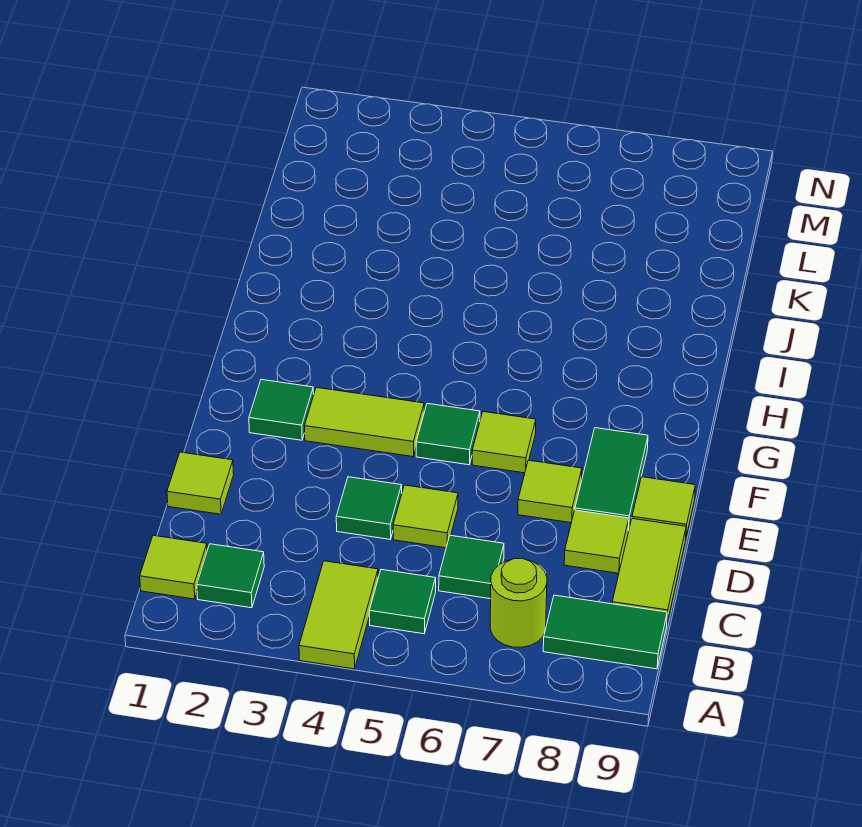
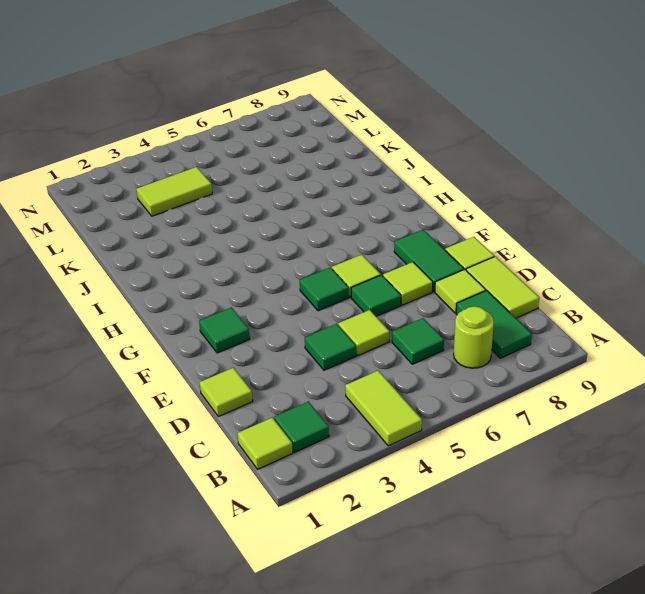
green 1x1 tile [369,569,436,634] -> green 1x1 tile moved to [351,275,401,316]
green 1x2 tile [543,595,667,669] -> green 1x2 tile turned to [456,290,532,358]
lime 1x2 tile [305,387,424,457] -> lime 1x2 tile moved to [136,167,212,216]

